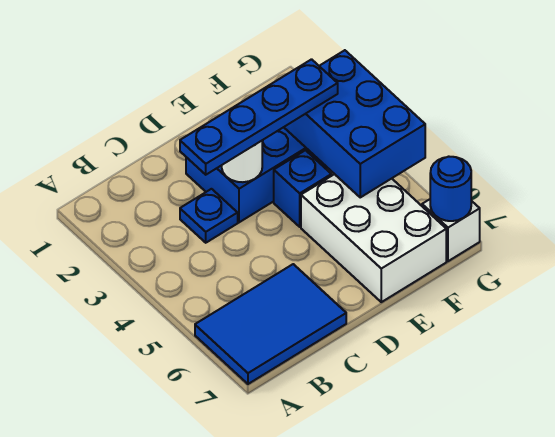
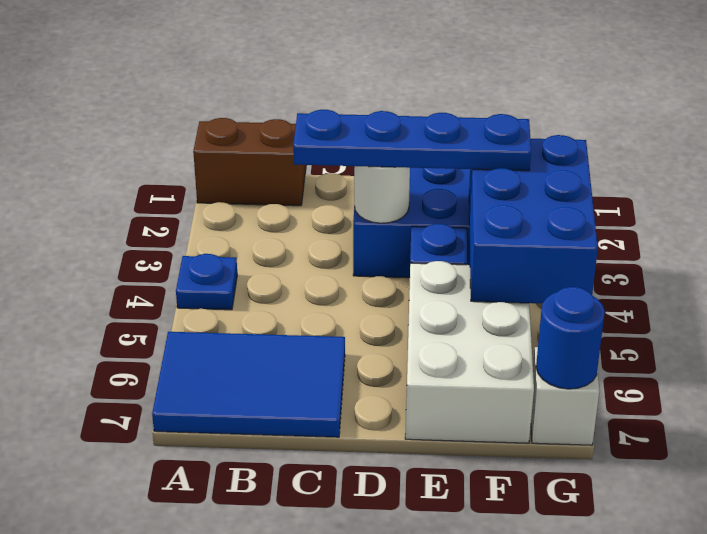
none -> brown 1x2 brick [193,118,305,206]
blue 1x1 plate [180,189,238,243] -> blue 1x1 plate moved to [176,254,237,310]

